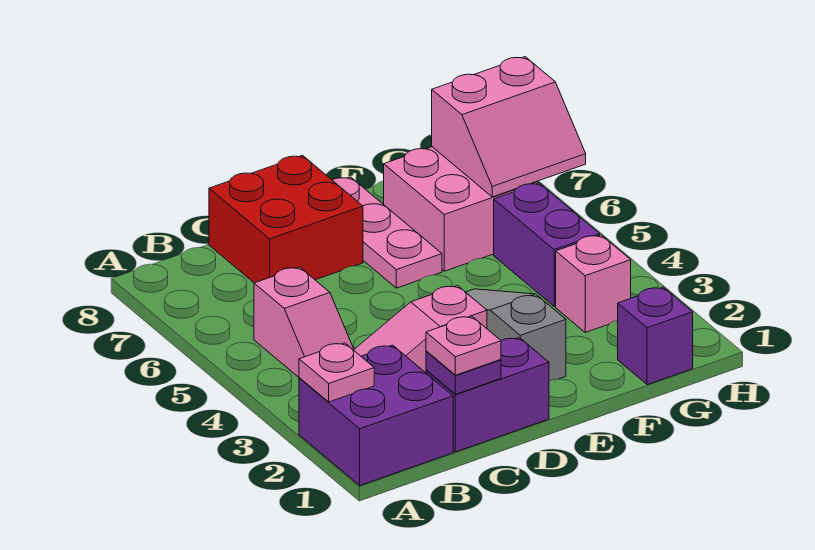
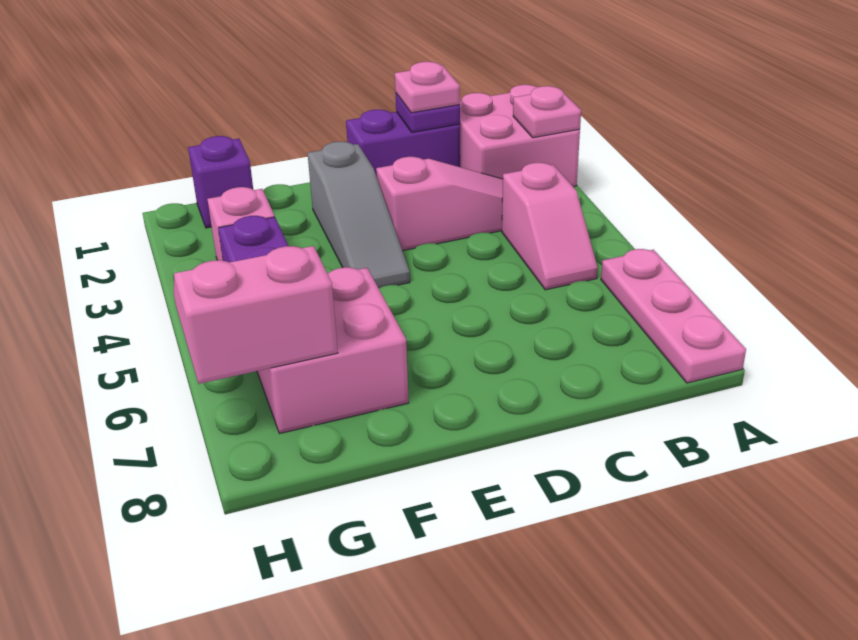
purple 2x2 brick [299,345,453,485] -> pink 2x2 brick [460,85,580,187]
pink 1x2 slope [254,267,354,377] -> pink 1x2 slope turned to [502,163,598,290]
red 2x2 brick [209,155,363,283] -> none
pink 1x3 plate [333,177,442,288] -> pink 1x3 plate moved to [601,249,746,383]

